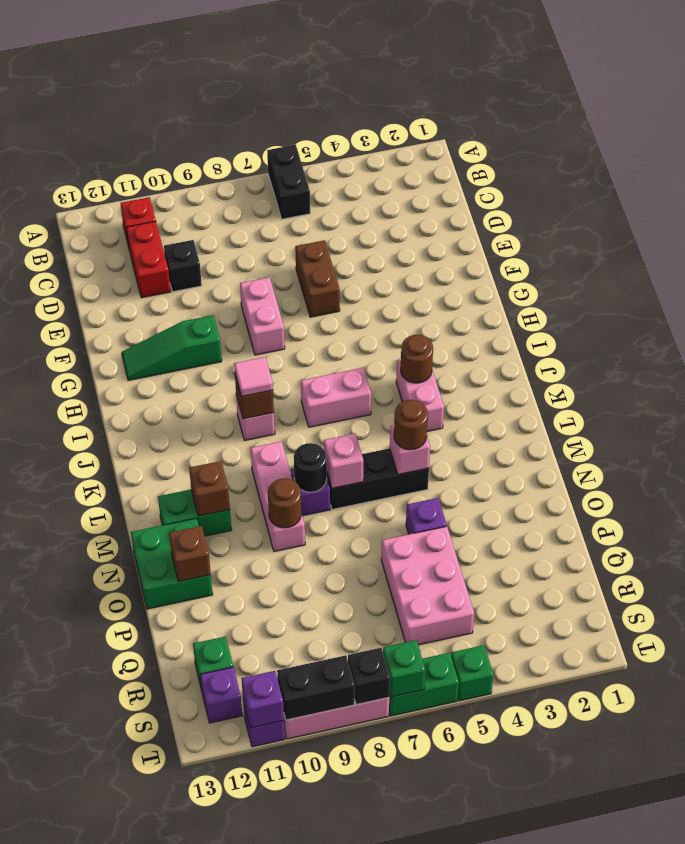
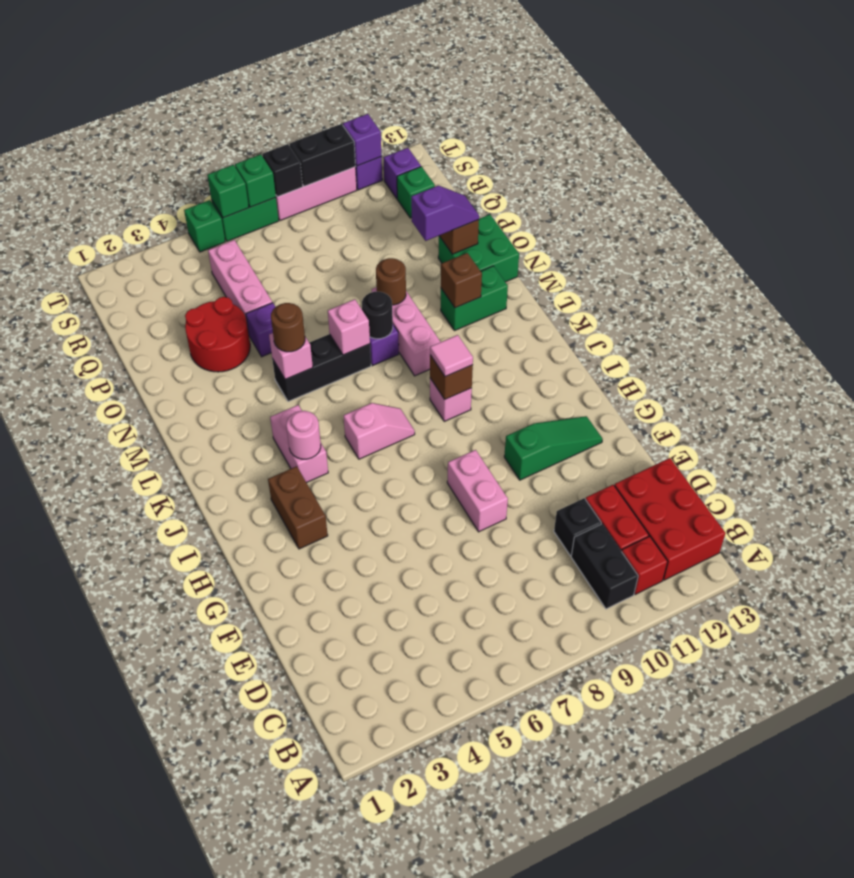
black 1x2 brick [267,145,310,219] -> black 1x2 brick moved to [571,524,638,609]
none -> red 2x3 brick [614,458,726,580]
brown 1x2 brick [295,240,340,317] -> brown 1x2 brick moved to [268,466,328,549]
brown 1x1 round brick [401,335,433,383] -> pink 1x1 round brick [286,411,321,459]
pink 1x2 brick [301,368,371,427] -> pink 1x2 slope [344,403,415,459]
none -> red 2x2 round brick [185,297,250,372]
none -> purple 1x2 slope [411,186,479,241]
pink 2x3 brick [381,526,474,645] -> pink 1x3 brick [208,240,272,332]
none -> green 1x1 brick [207,165,249,218]

